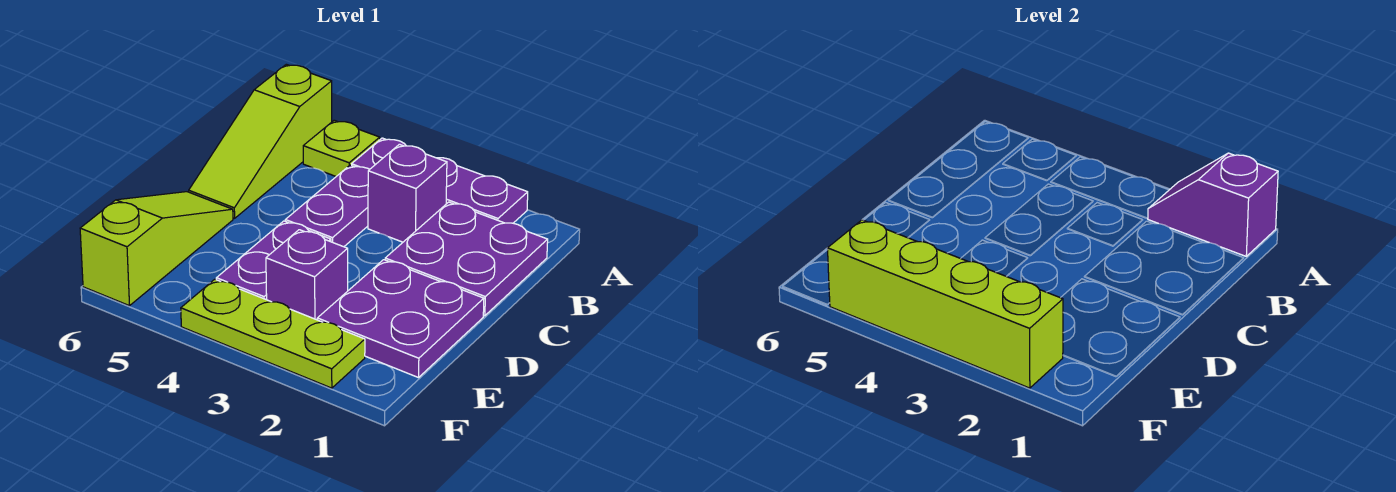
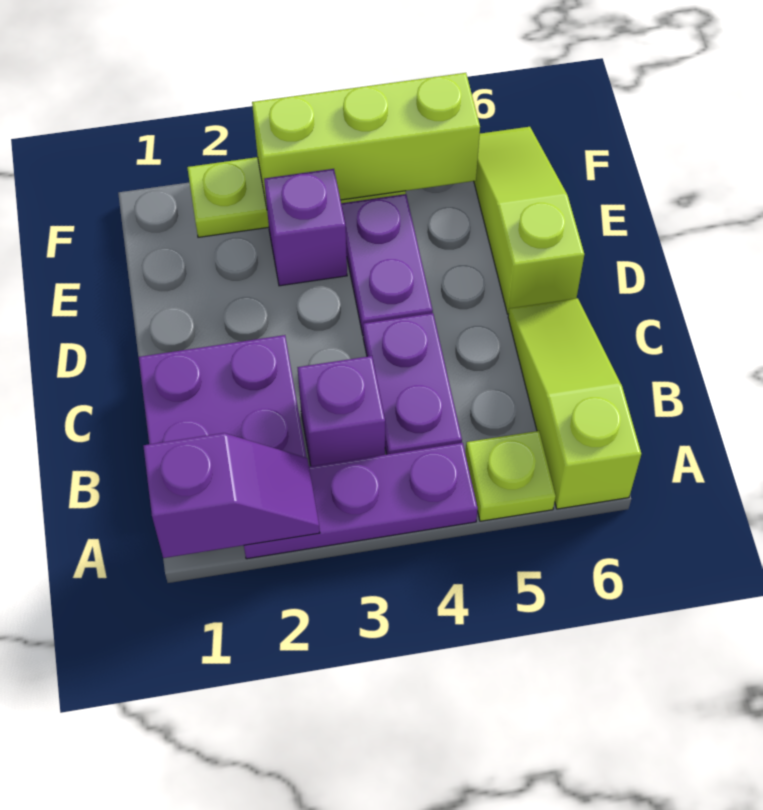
purple 2x2 plate [317,260,484,378] -> none
lime 1x3 slope [80,192,233,306] -> lime 1x3 slope turned to [474,127,584,314]
lime 1x4 brick [828,220,1063,388] -> lime 1x3 brick [252,73,480,207]

